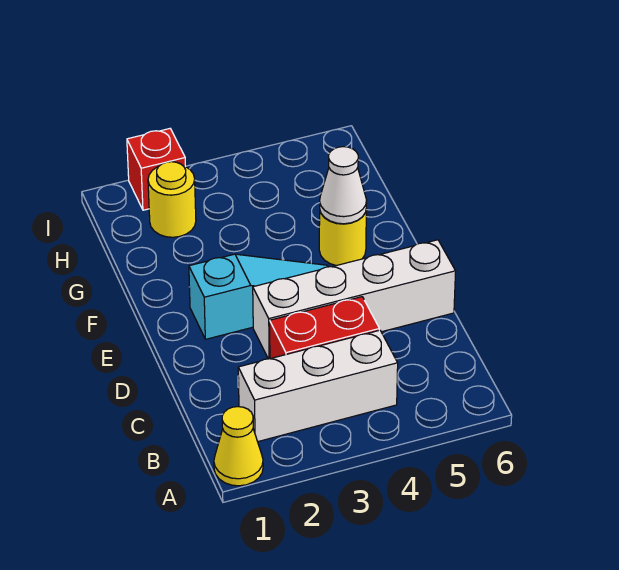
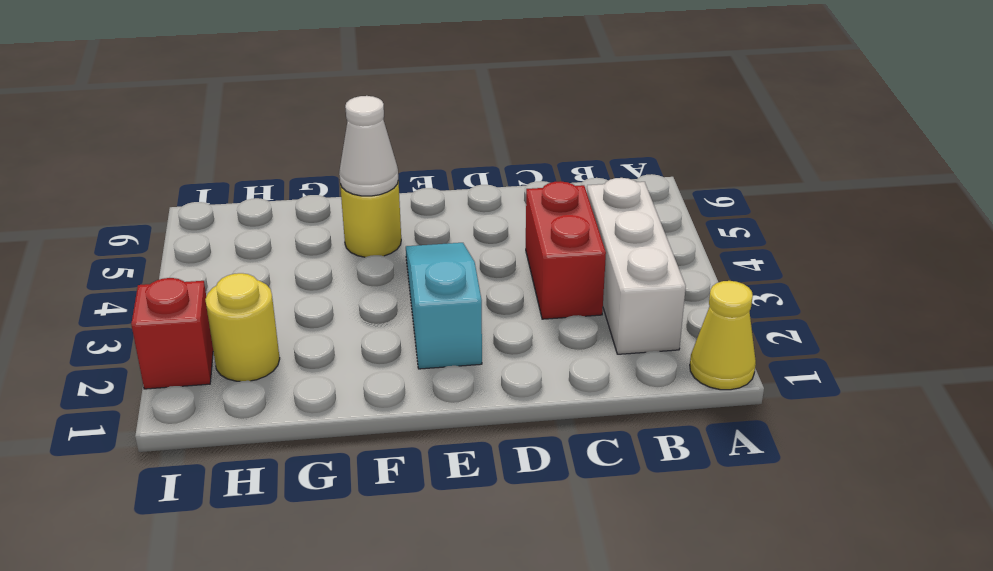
white 1x4 brick [253,240,456,359] -> none

